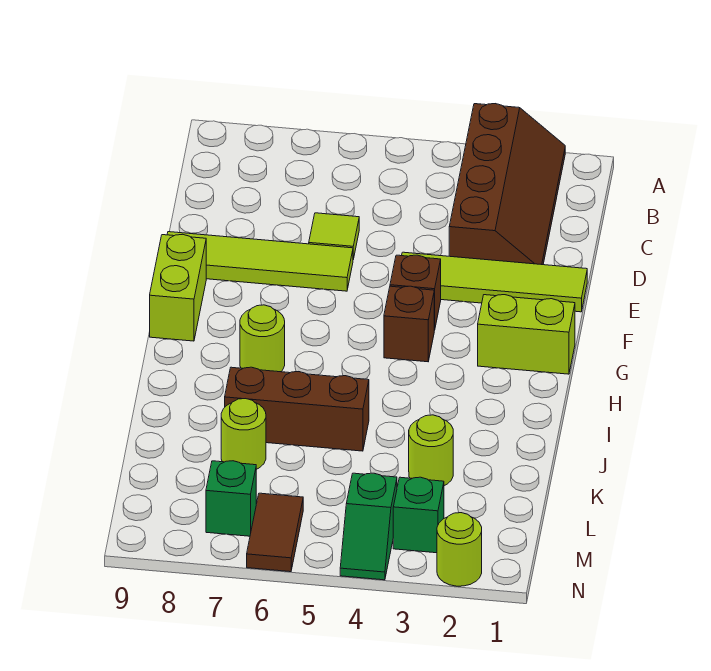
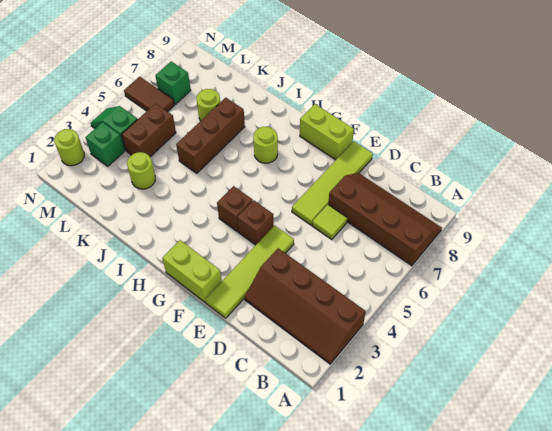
none -> brown 2x4 slope [328,173,442,266]
lime 1x2 brick [478,295,575,374] -> lime 1x2 brick turned to [162,240,222,302]
none -> brown 1x2 brick [122,104,176,157]

